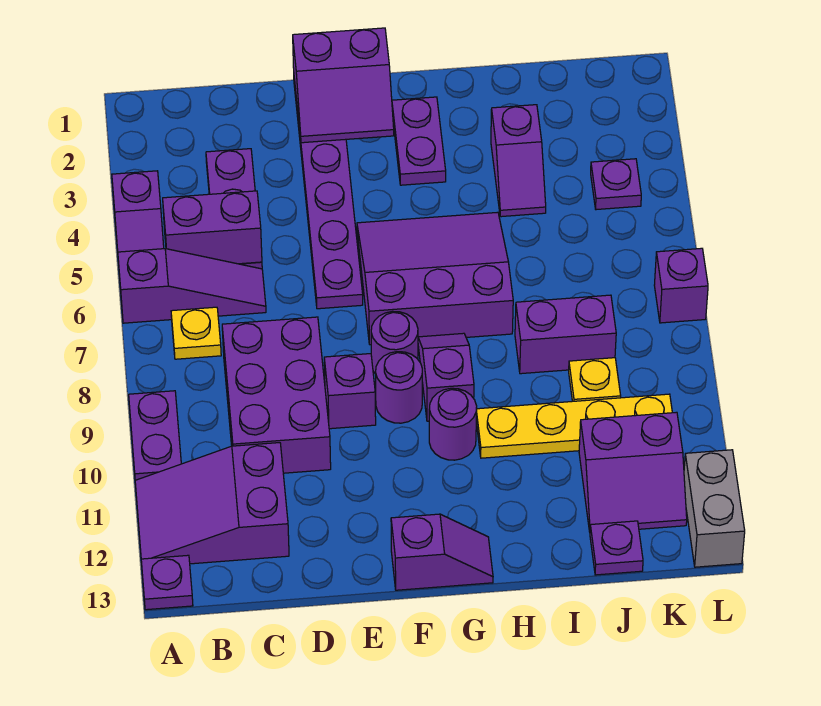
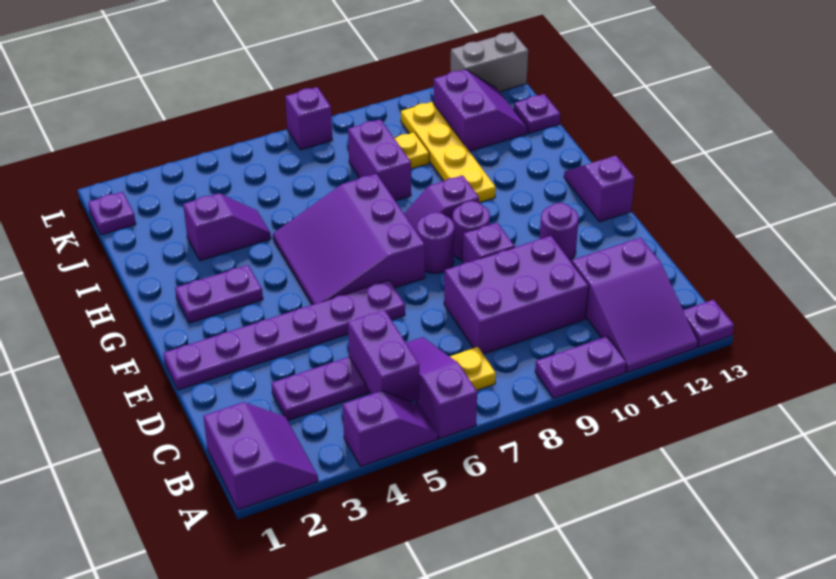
purple 2x2 slope [293,28,394,143] -> purple 2x2 slope moved to [203,402,318,510]
purple 1x1 round brick [429,388,477,460] -> purple 1x1 round brick moved to [540,203,579,261]
purple 1x1 plate [591,159,641,210] -> purple 1x1 plate moved to [88,192,136,235]

